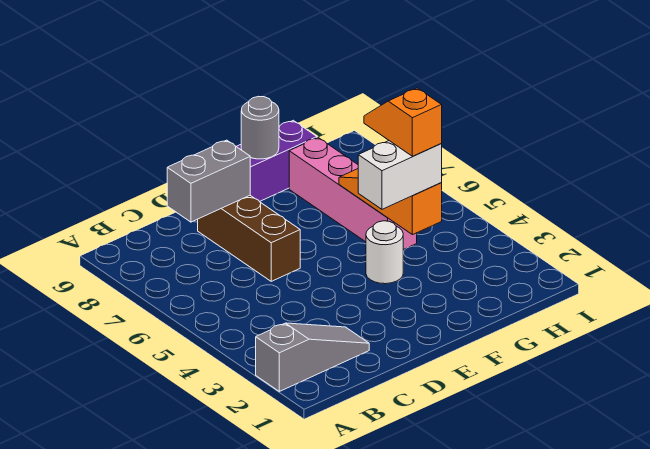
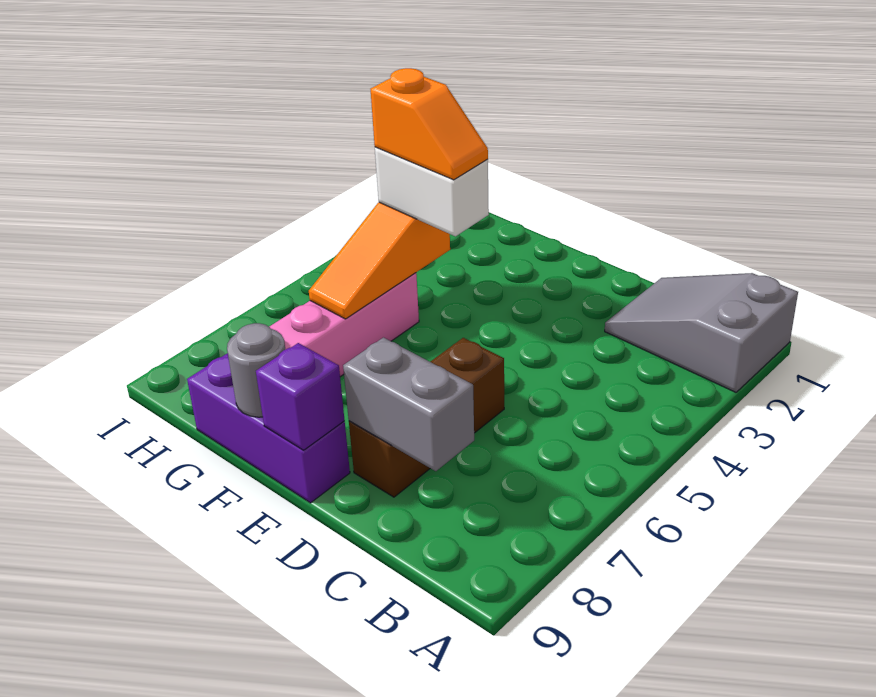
grey 1x3 slope [256,323,369,391] -> grey 2x3 slope [605,273,798,392]
none -> purple 1x1 brick [256,343,345,450]
white 1x1 round brick [366,221,403,284] -> none
orange 1x2 slope [364,88,442,156] -> orange 1x2 slope turned to [371,68,488,180]

